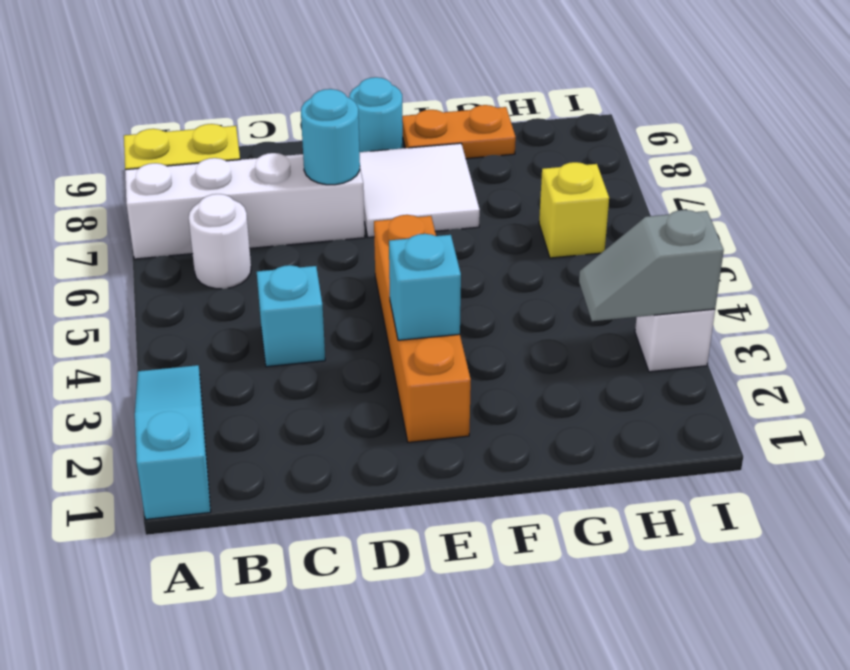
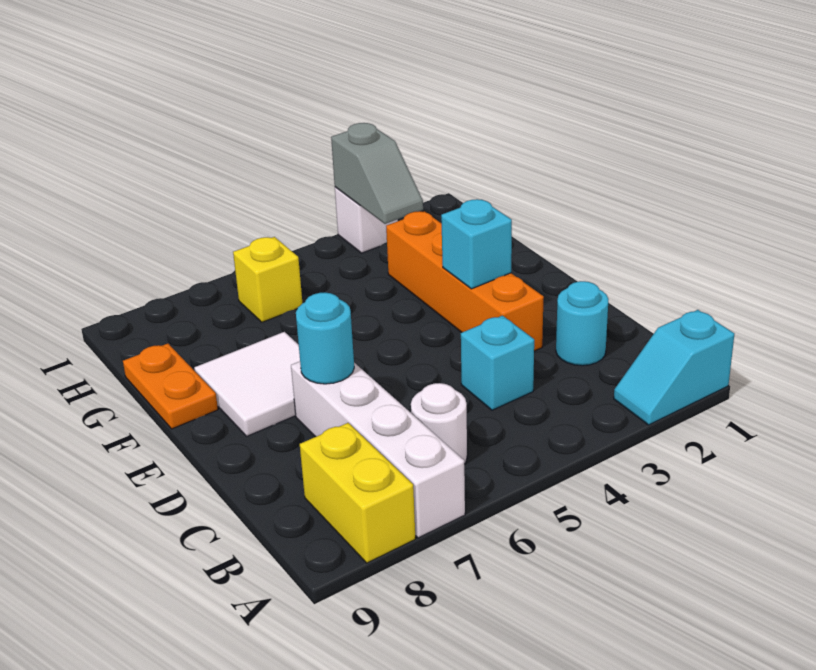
cyan 1x3 slope [135,365,211,519] -> cyan 1x2 slope [614,310,734,425]
orange 1x4 brick [374,215,471,442] -> orange 1x4 brick turned to [386,211,544,351]
cyan 1x1 round brick [349,77,403,152] -> cyan 1x1 round brick moved to [556,281,609,366]

